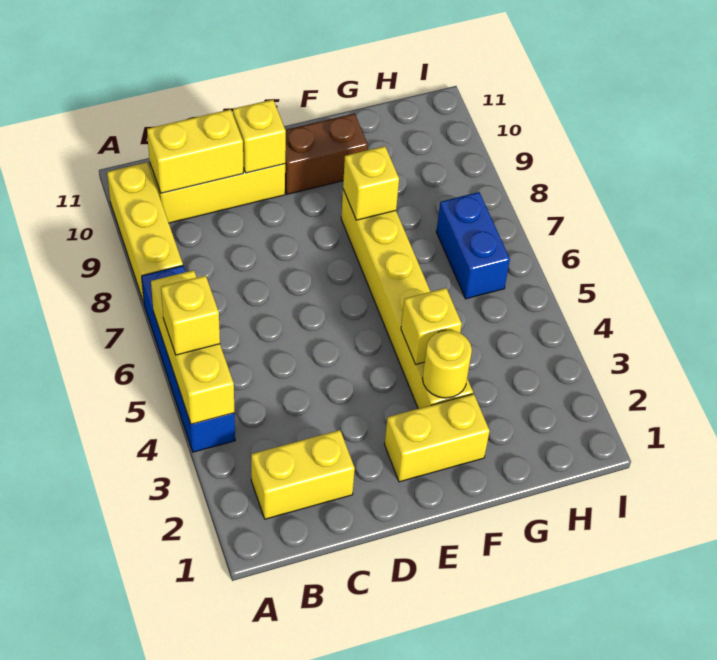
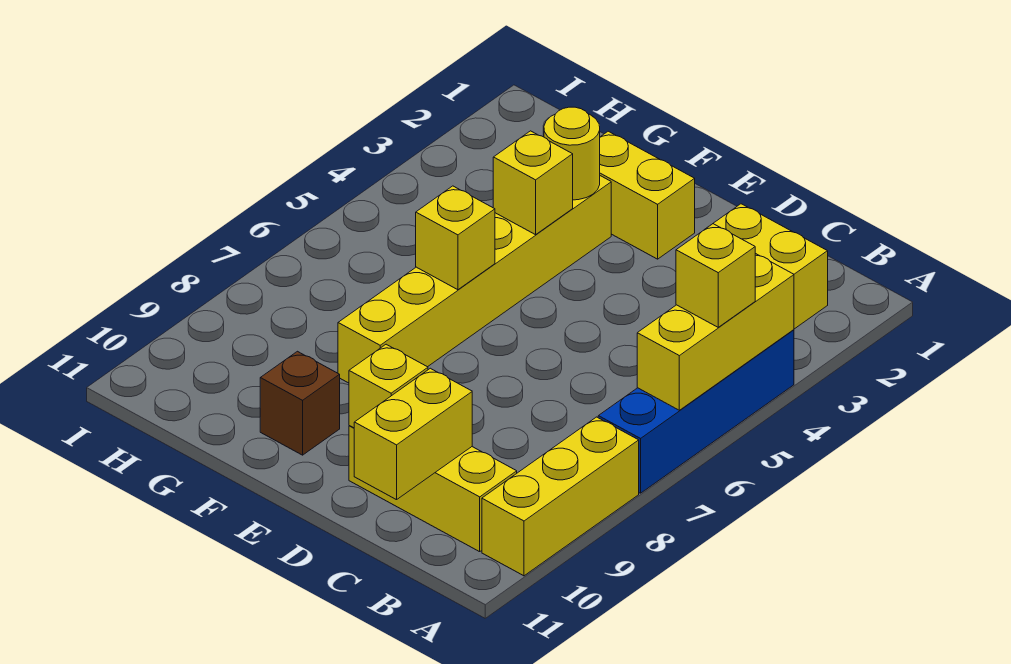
yellow 1x2 brick [147,109,243,193] -> yellow 1x2 brick turned to [354,368,472,500]
brown 1x2 brick [285,114,368,194] -> brown 1x1 brick [260,351,340,455]
yellow 1x1 brick [343,146,399,220] -> yellow 1x1 brick moved to [416,186,495,290]
blue 1x2 brick [436,192,510,299] -> none

